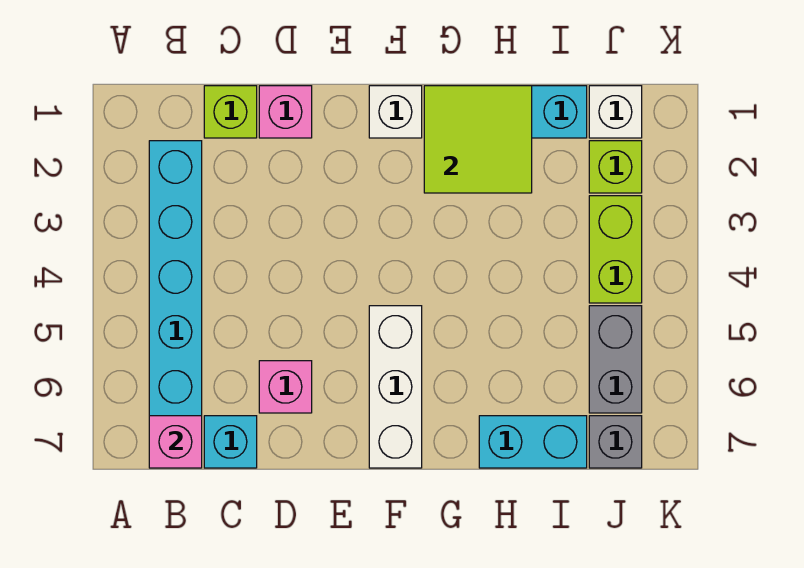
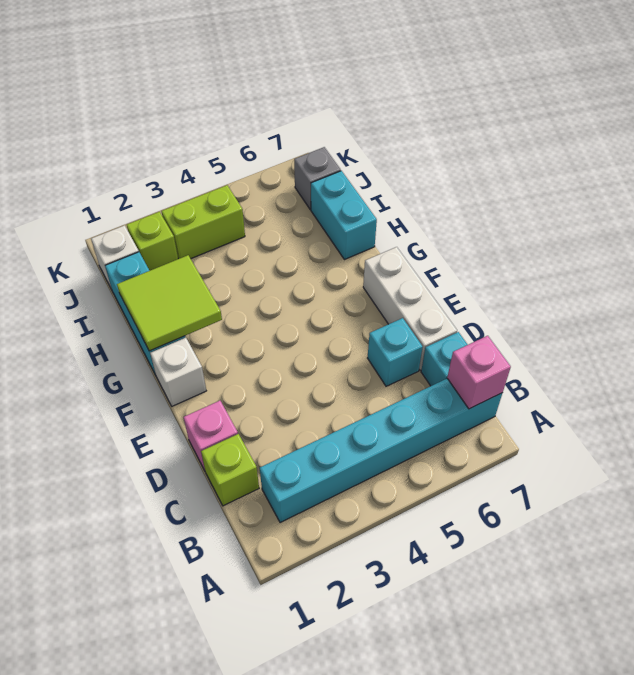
pink 1x1 brick [259,361,312,413] -> cyan 1x1 brick [368,318,423,386]
white 1x3 brick [369,306,422,468] -> white 1x3 brick turned to [363,247,457,370]
grey 1x2 brick [589,306,642,413] -> none

